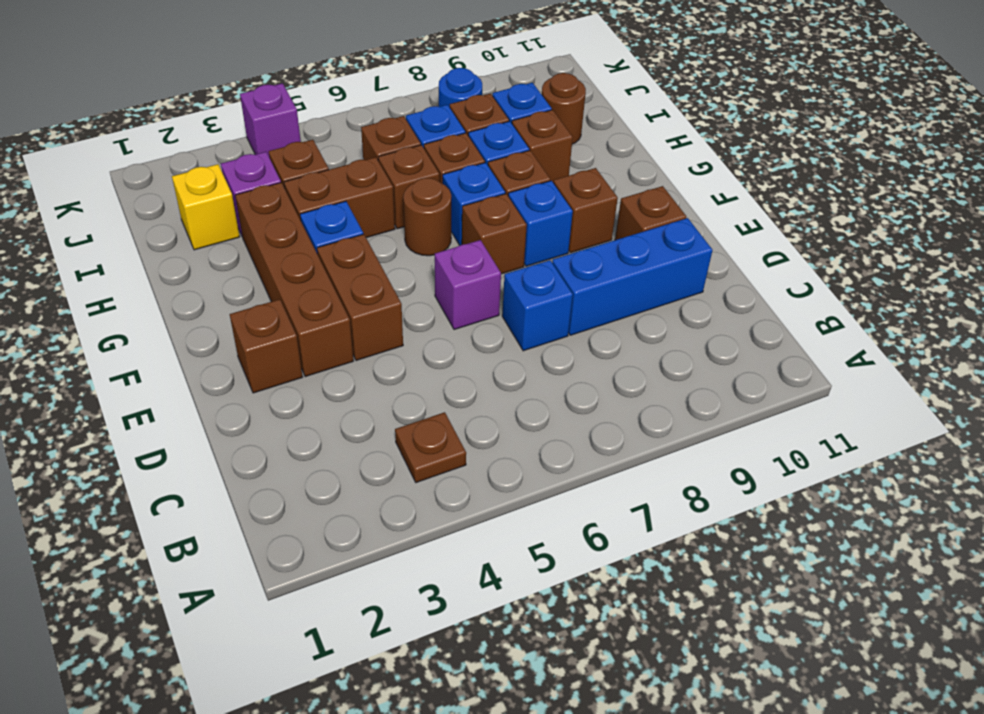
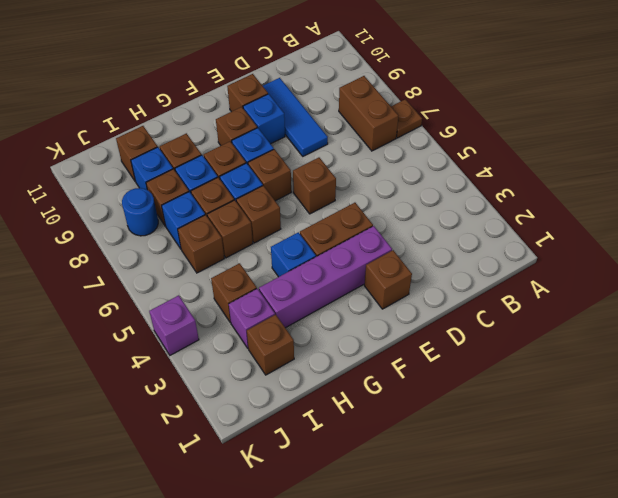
brown 1x1 plate [395,412,466,483] -> brown 1x1 plate moved to [391,99,422,138]
blue 1x1 brick [502,260,573,351] -> blue 1x1 brick moved to [243,94,285,144]
blue 1x3 brick [552,218,713,335] -> blue 1x3 tile [263,78,328,156]
brown 1x4 brick [235,183,353,377] -> purple 1x4 brick [259,226,392,328]
purple 1x1 brick [435,240,501,330] -> brown 1x1 brick [293,158,336,214]
brown 1x1 round brick [403,178,451,256] -> brown 1x1 brick [236,186,281,243]
brown 1x2 brick [284,157,395,238] -> brown 1x2 brick moved to [339,76,398,151]
yellow 1x1 brick [172,164,240,250] -> brown 1x1 brick [247,315,294,375]
brown 1x1 round brick [542,73,586,144] -> brown 1x1 brick [116,126,158,182]

